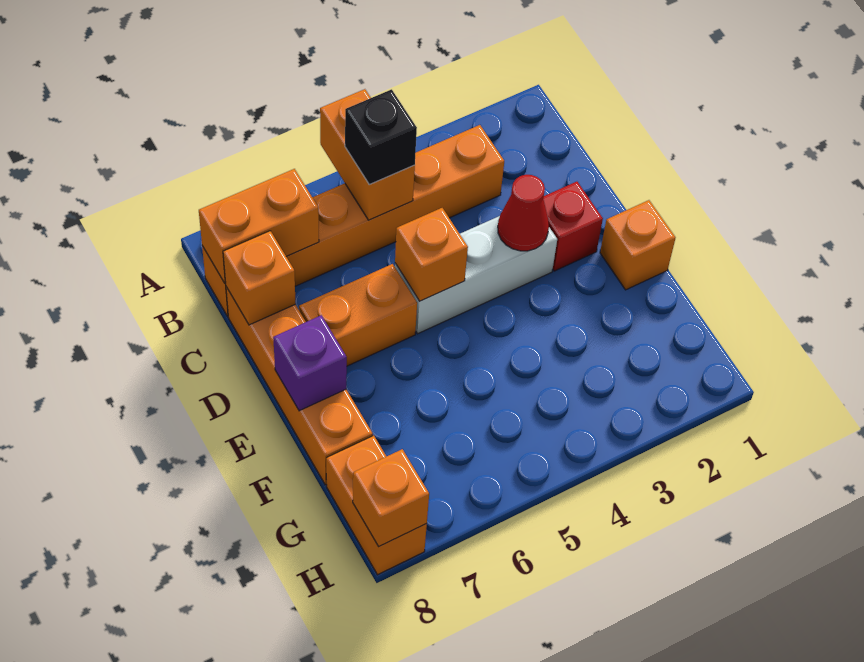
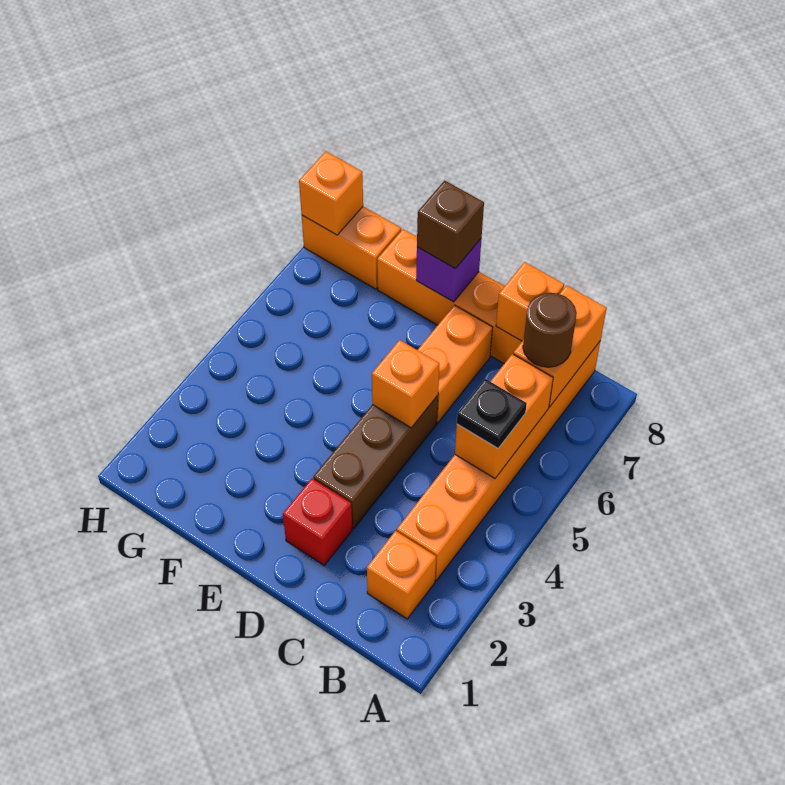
orange 1x2 brick [320,89,415,220] -> orange 1x2 brick turned to [455,354,553,478]
black 1x1 brick [345,89,417,185] -> black 1x1 plate [457,379,527,448]
none -> brown 1x1 round brick [523,293,577,367]
white 1x3 brick [395,216,557,334] -> brown 1x3 brick [313,395,438,528]
red 1x1 cone [498,175,549,251] -> none
orange 1x1 brick [600,200,675,290] -> orange 1x1 brick moved to [367,531,436,619]
none -> brown 1x1 brick [417,181,484,269]

